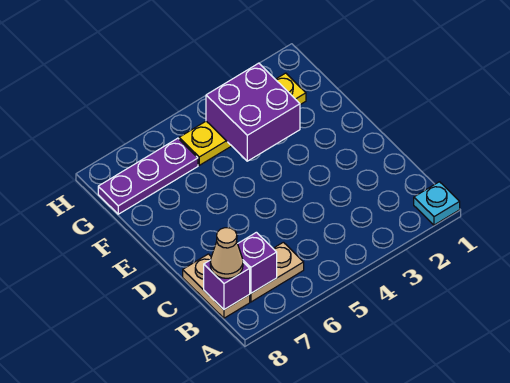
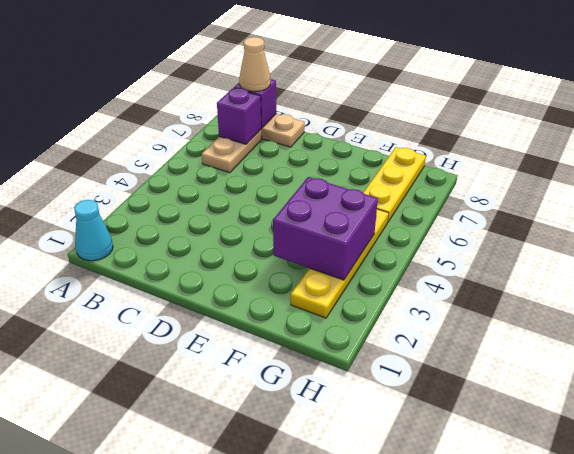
cyan 1x1 plate [414,182,460,225] -> cyan 1x1 cone [74,200,113,261]
purple 1x3 plate [98,138,198,214] -> yellow 1x3 plate [363,147,426,222]

